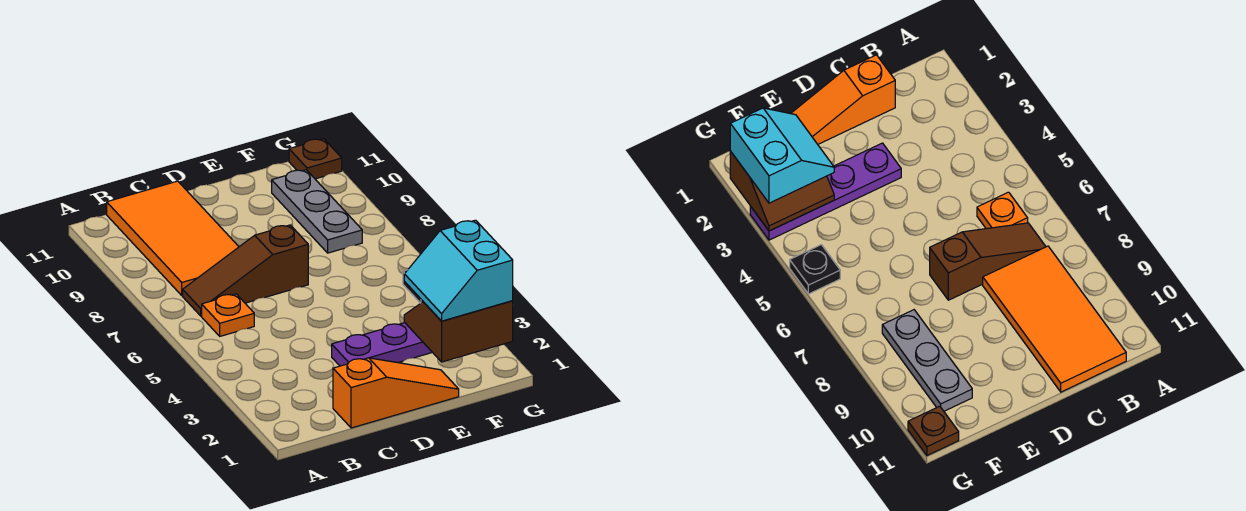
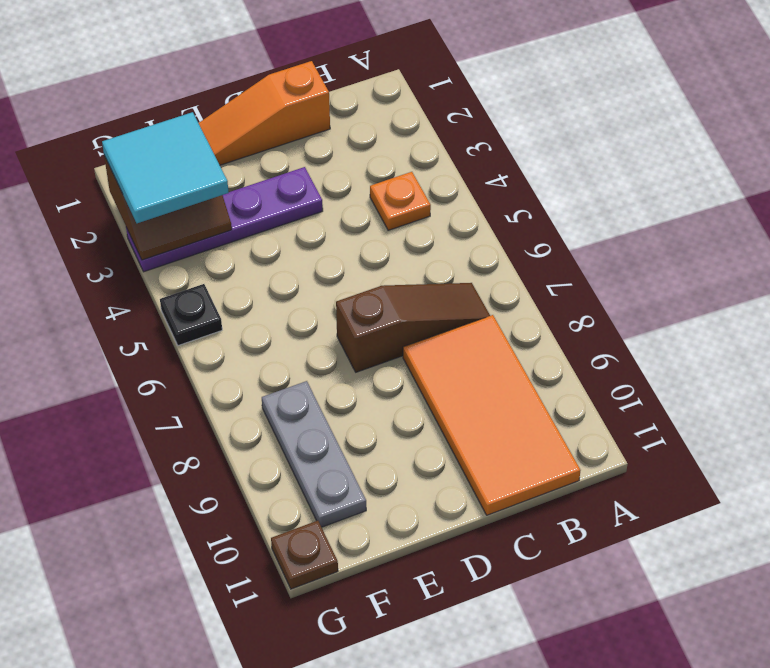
orange 1x1 plate [202,294,254,336] -> orange 1x1 plate moved to [370,172,431,230]
cyan 2x2 slope [404,220,513,321] -> cyan 2x2 tile [102,112,229,223]

